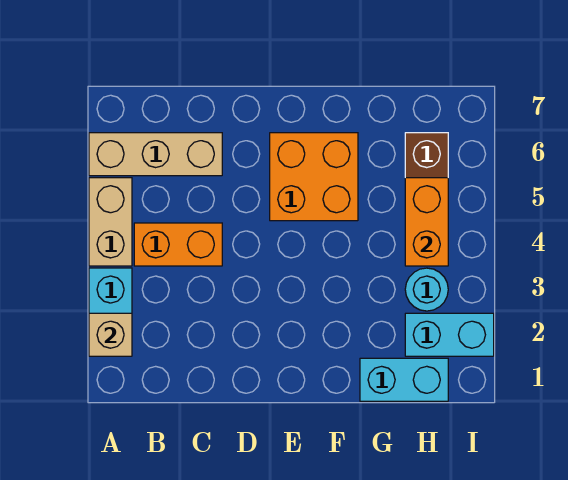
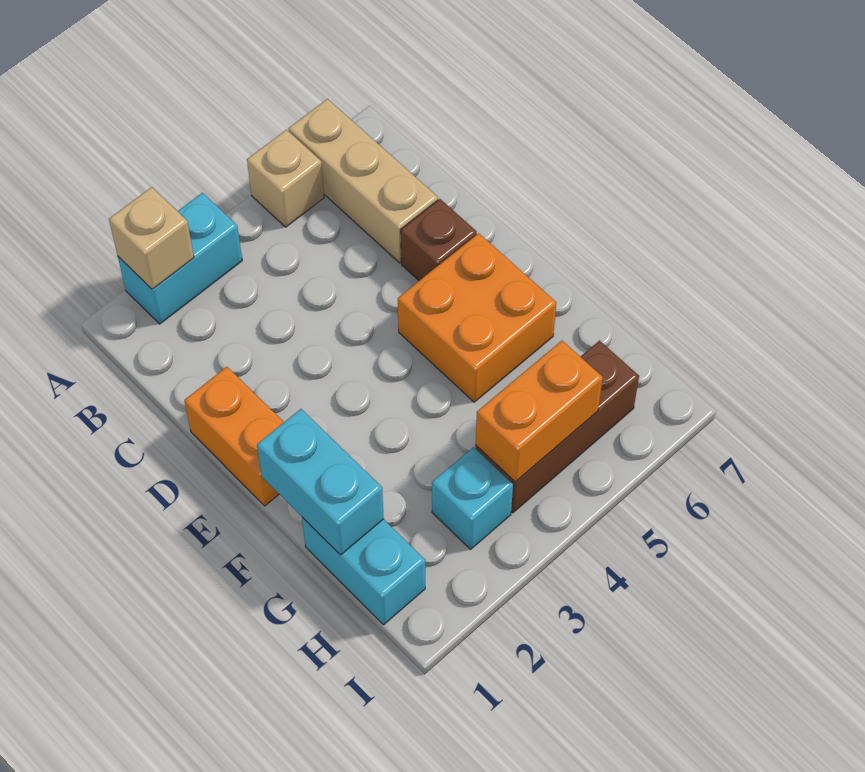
tan 1x2 brick [89,178,132,266] -> tan 1x1 brick [247,130,324,227]
orange 1x2 brick [134,223,222,266] -> orange 1x2 brick moved to [184,367,284,506]
none -> brown 1x1 brick [401,199,477,281]
cyan 1x2 brick [405,313,494,356] -> cyan 1x2 brick moved to [257,409,384,555]
cyan 1x1 round brick [405,268,448,311] -> cyan 1x1 brick [432,447,513,549]

